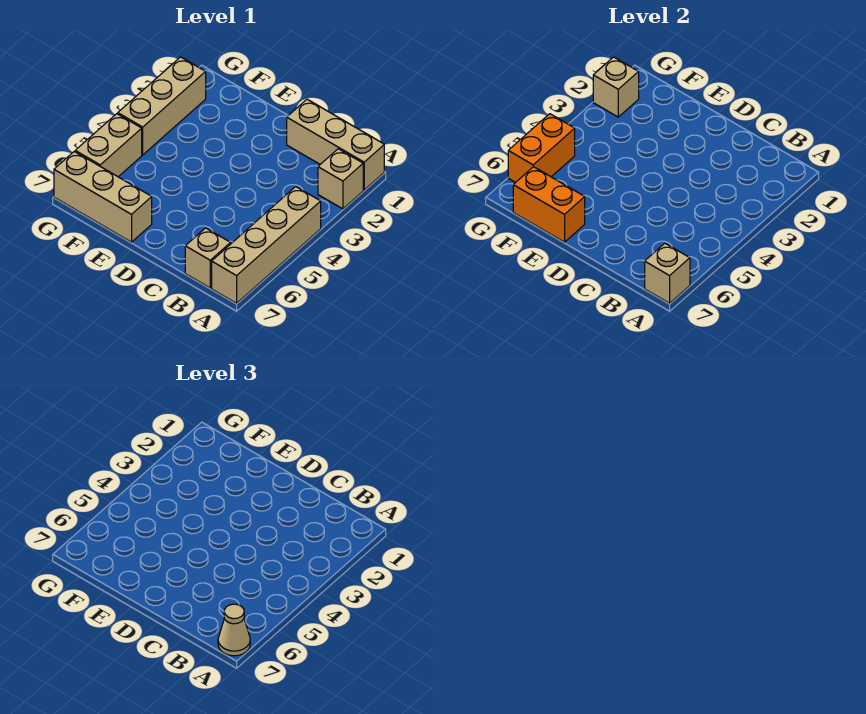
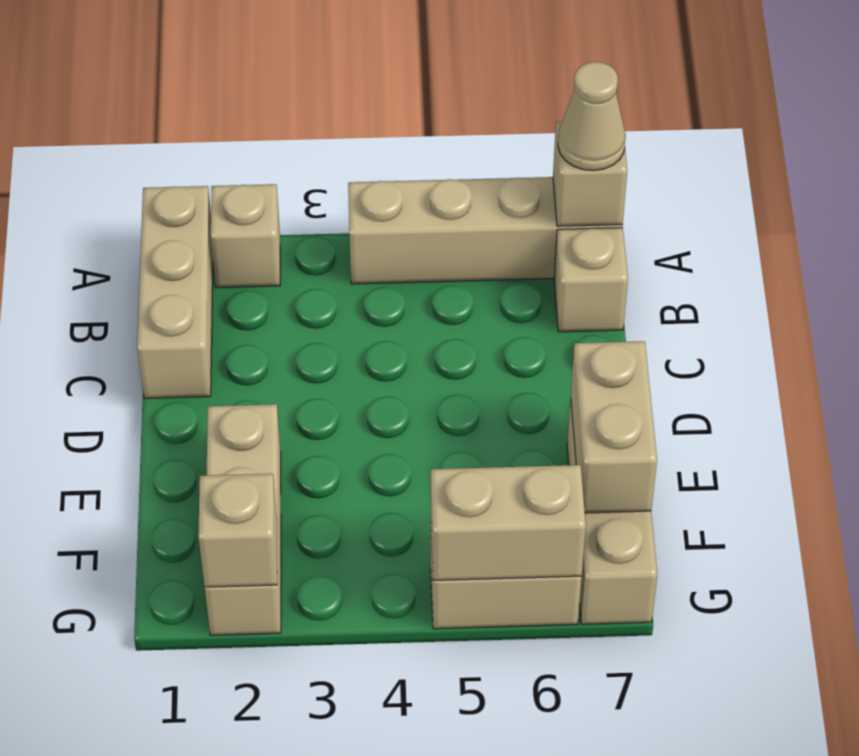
orange 1x2 brick [513,167,585,242] -> tan 1x2 brick [571,341,657,513]
tan 1x3 brick [118,57,206,155] -> tan 1x3 brick turned to [205,404,281,635]
orange 1x2 brick [508,114,575,183] -> tan 1x2 brick [431,465,586,581]

